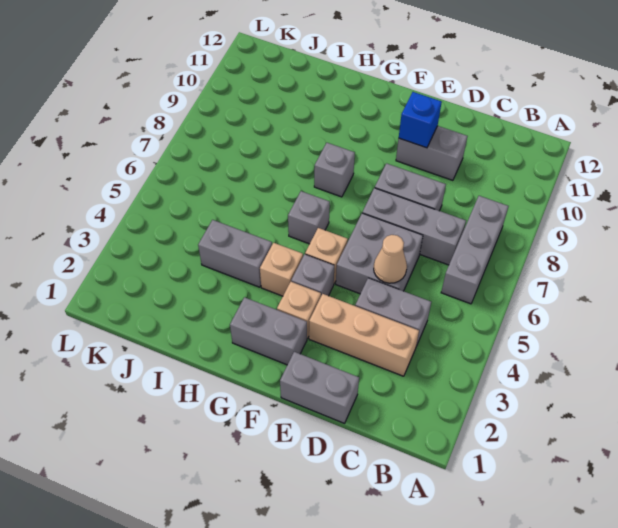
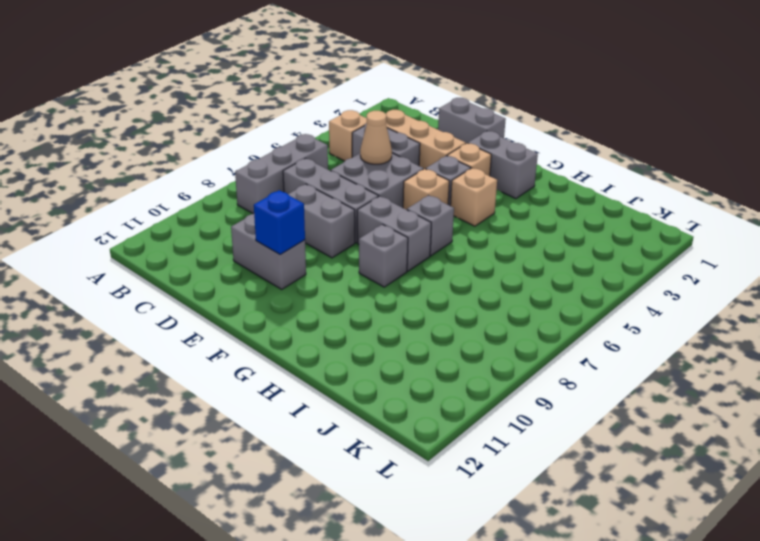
none -> tan 1x1 brick [329,110,367,161]
grey 1x2 brick [198,220,272,287] -> grey 1x2 brick moved to [357,196,431,271]

